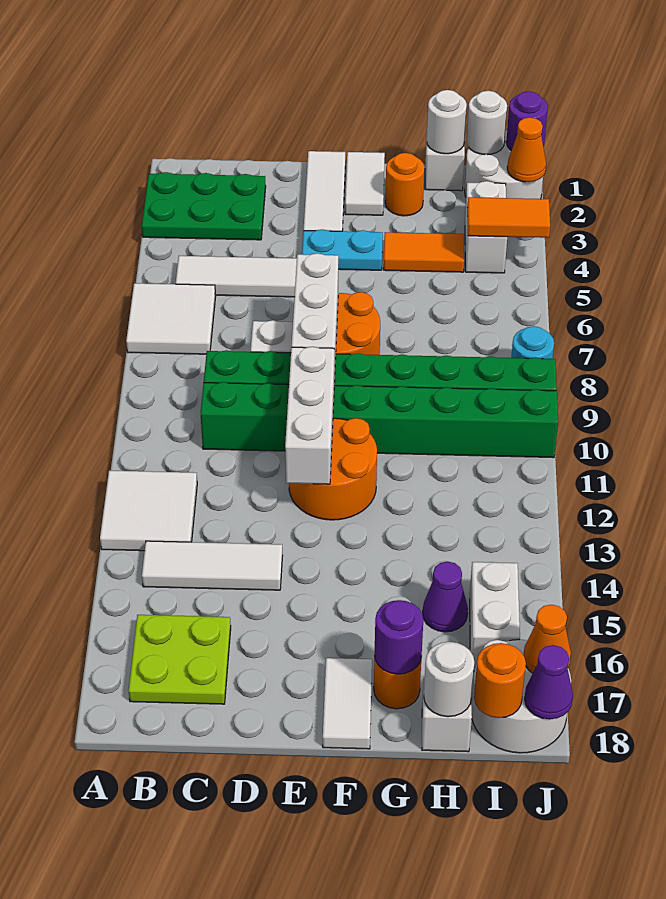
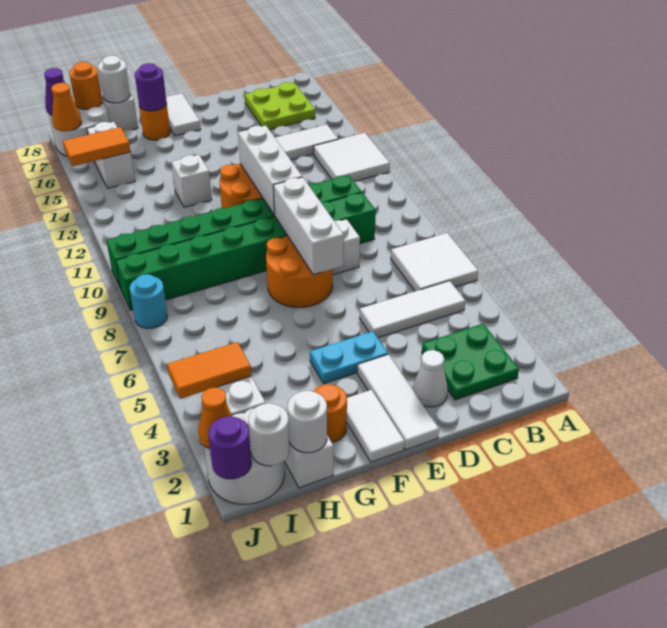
green 2x3 plate [142,172,266,240] -> green 2x2 plate [422,324,519,400]
none -> white 1x1 cone [413,350,448,407]
orange 1x2 tile [384,232,464,272] -> orange 1x2 tile moved to [63,127,131,166]
none -> white 1x1 brick [172,155,212,207]
purple 1x1 cone [423,562,468,632] -> none

